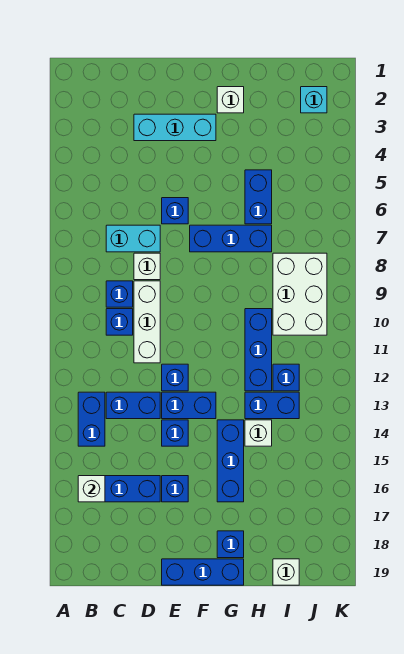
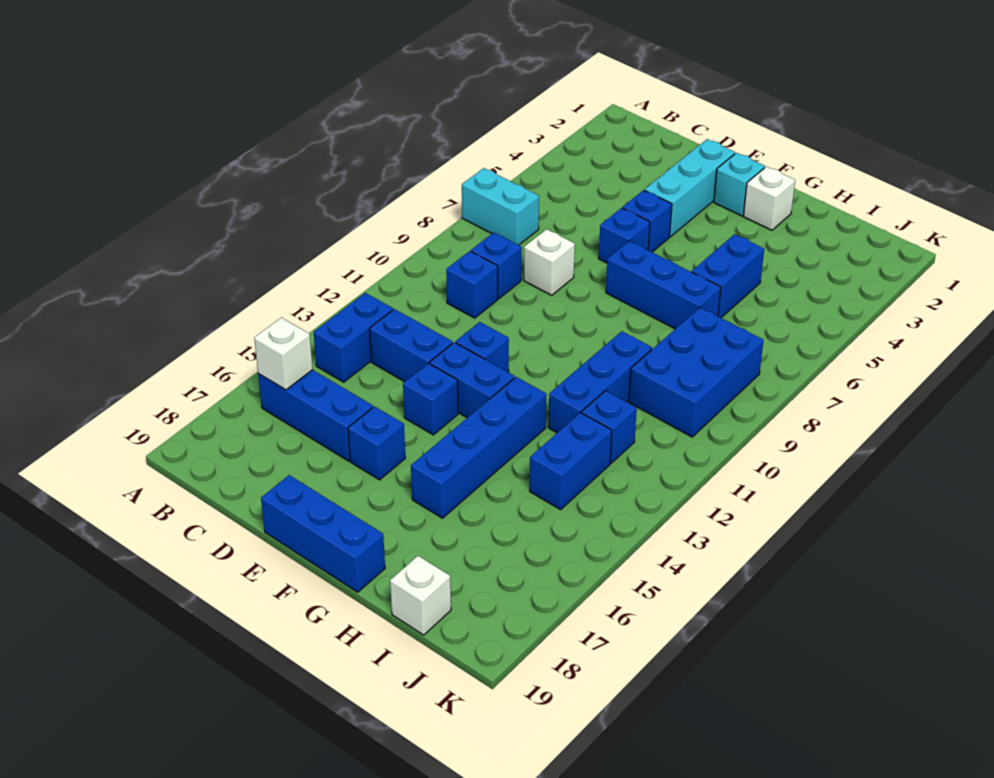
cyan 1x2 brick [106,225,160,252] -> cyan 1x2 brick moved to [462,168,539,245]
cyan 1x3 brick [134,114,216,141] -> cyan 1x3 brick turned to [645,139,735,237]
white 1x3 brick [134,281,160,363] -> none
blue 1x3 brick [217,420,244,502] -> blue 1x4 brick [411,377,547,518]
blue 1x1 brick [217,531,244,558] -> blue 1x1 brick moved to [623,190,672,252]
blue 1x2 brick [245,392,299,419] -> blue 1x2 brick turned to [530,413,612,510]
white 1x1 brick [245,420,272,446] -> none
white 2x3 brick [273,253,327,335] -> blue 2x3 brick [629,307,764,437]
cyan 1x1 brick [301,87,327,113] -> cyan 1x1 brick moved to [714,153,765,216]

